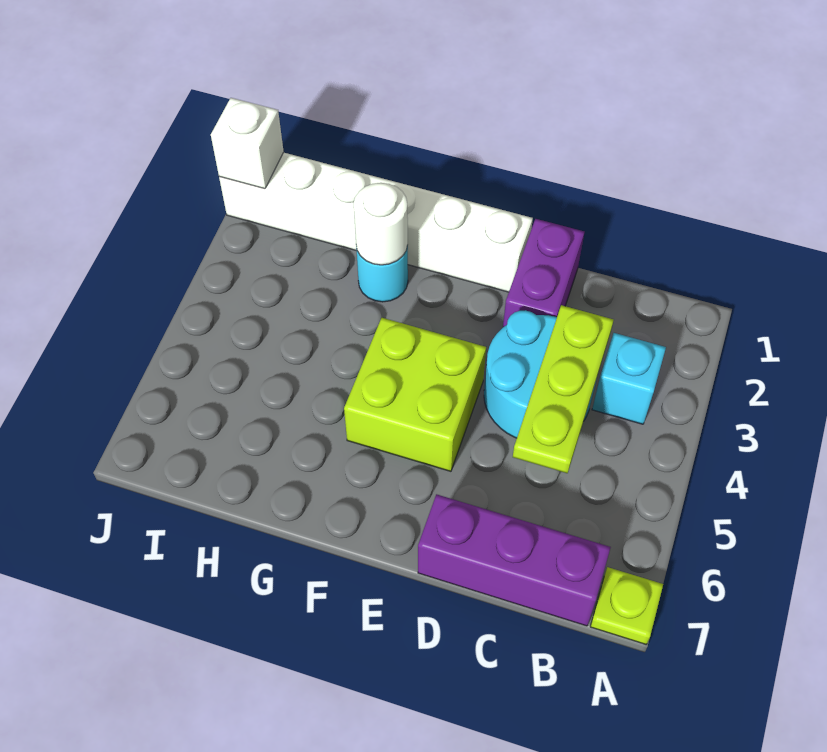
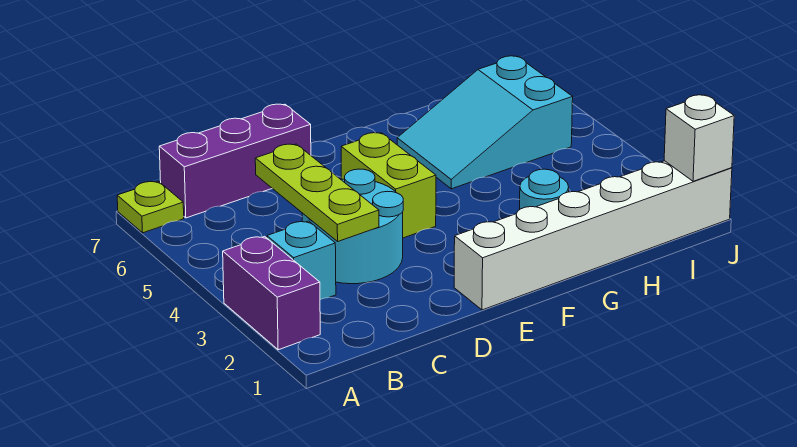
purple 1x2 brick [503,219,584,327] -> purple 1x2 brick moved to [223,236,320,350]
lime 2x2 brick [344,318,486,471] -> lime 1x2 brick [341,133,436,238]
white 1x1 round brick [354,183,408,265] -> none
none -> cyan 2x3 slope [397,56,573,189]

